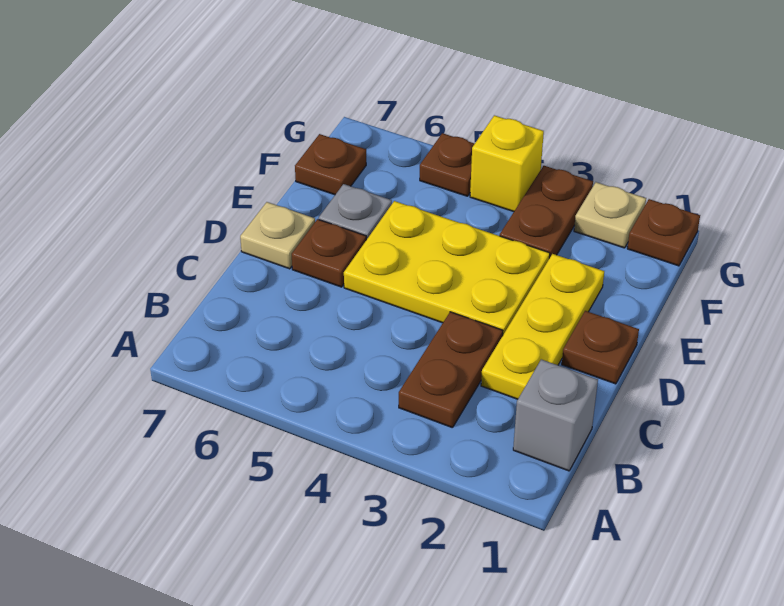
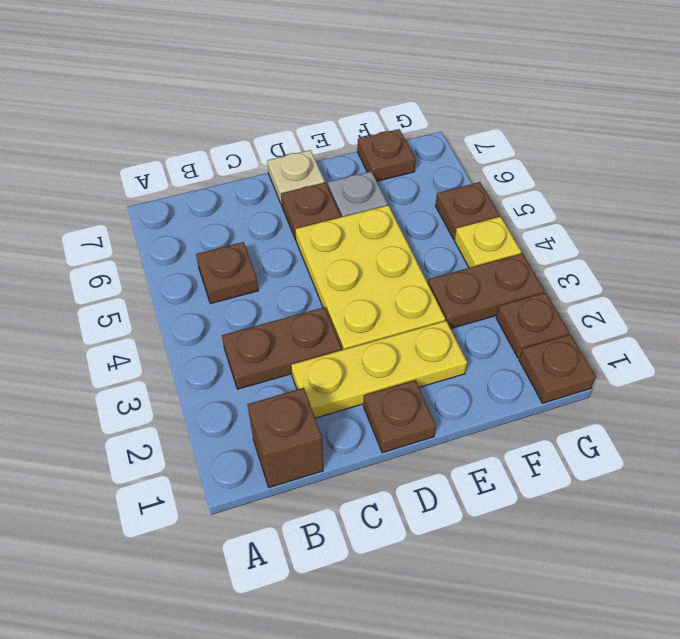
grey 1x1 brick [513,359,598,471] -> brown 1x1 brick [247,388,323,487]
none -> brown 1x1 plate [196,242,258,304]
tan 1x1 plate [574,182,646,248] -> brown 1x1 plate [496,293,569,358]
yellow 1x1 brick [470,115,544,212] -> yellow 1x1 plate [454,217,521,268]

